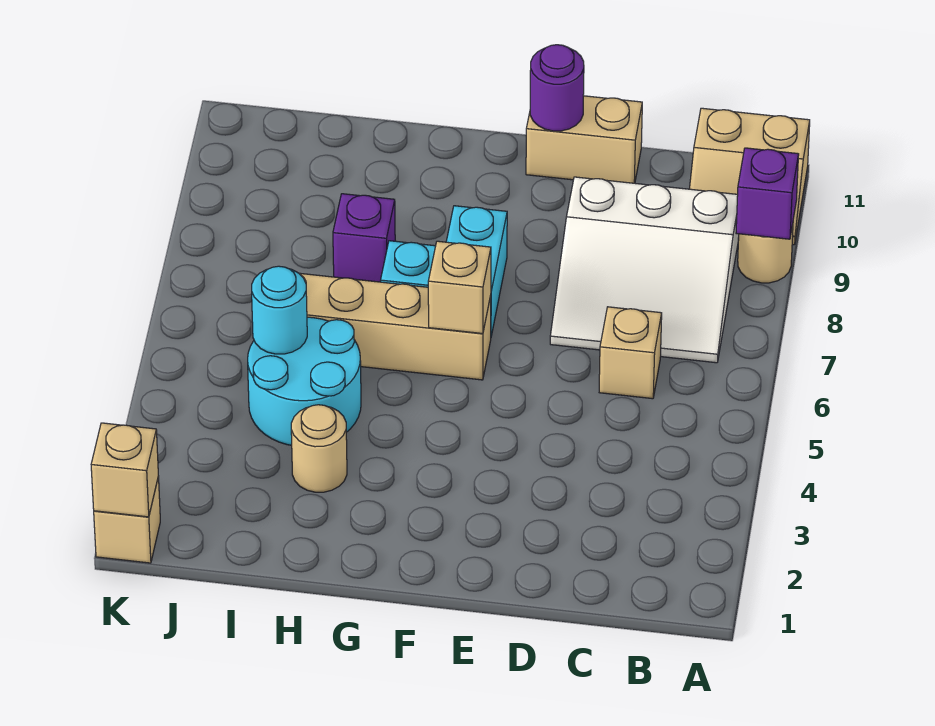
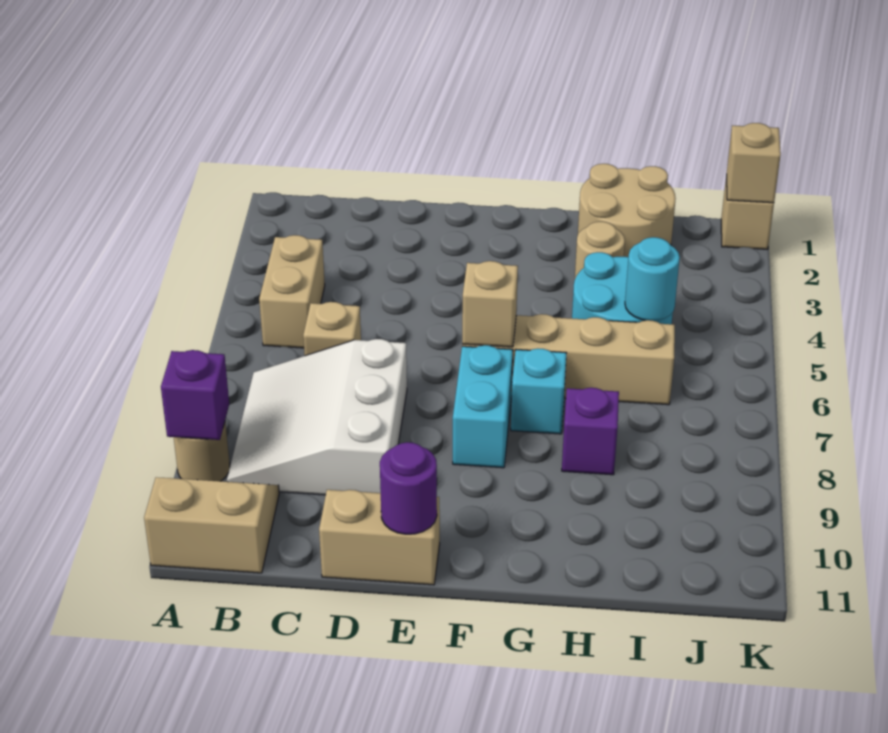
none -> tan 1x2 brick [259,235,325,348]
white 3x3 slope [550,177,739,363] -> white 3x3 slope turned to [227,339,407,495]
none -> tan 2x2 round brick [578,164,676,257]

